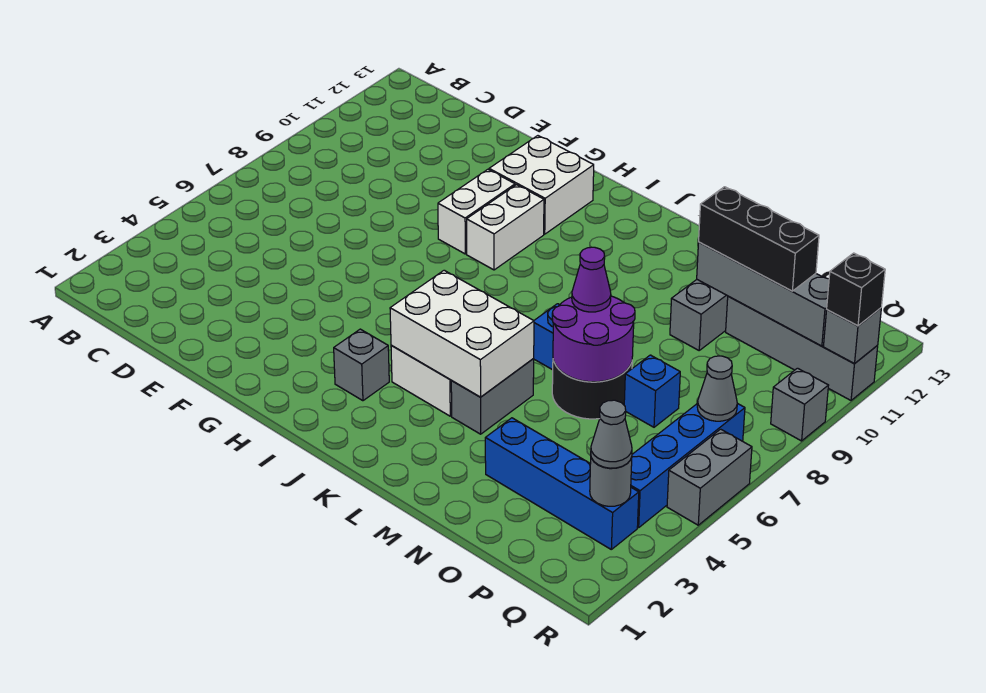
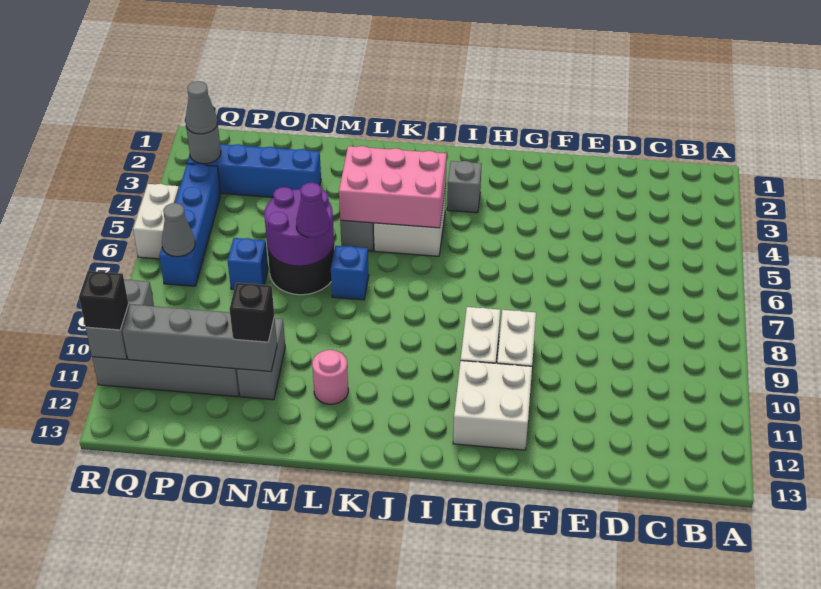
white 2x3 brick [390,270,534,397] -> pink 2x3 brick [339,146,447,228]
none -> pink 1x1 round brick [312,350,348,404]
black 1x3 brick [699,187,819,291] -> black 1x1 brick [229,283,274,342]
grey 1x2 brick [667,429,752,525] -> white 1x2 brick [133,184,179,259]

